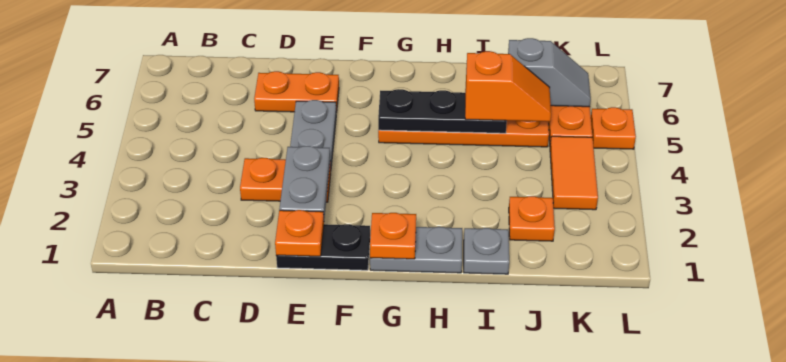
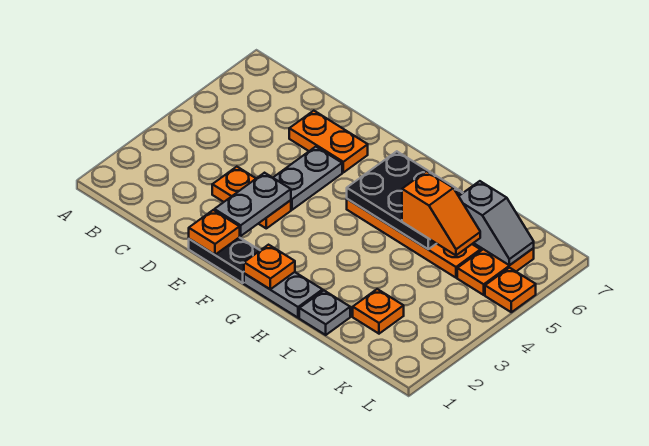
black 1x3 plate [378,89,507,133] -> black 2x3 plate [347,151,463,249]
orange 1x2 tile [550,136,598,210] -> none

